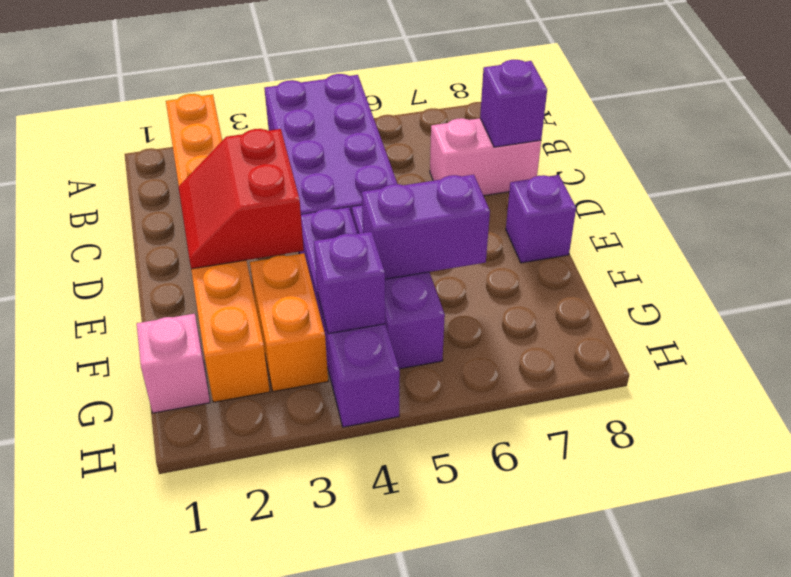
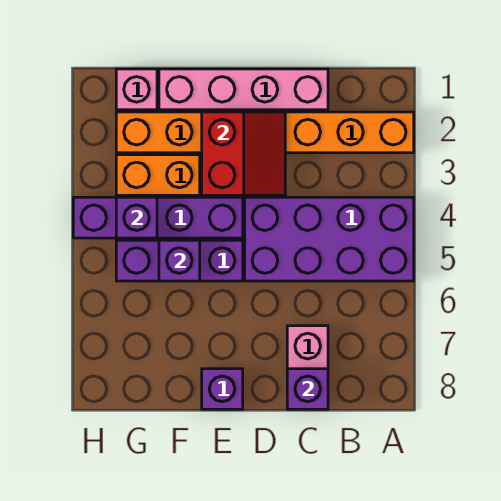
none -> pink 1x4 brick [159,69,328,110]
red 2x2 slope [179,129,304,269] -> red 2x2 slope turned to [202,112,285,195]
purple 1x2 brick [362,175,490,279] -> purple 1x1 brick [159,240,200,281]

